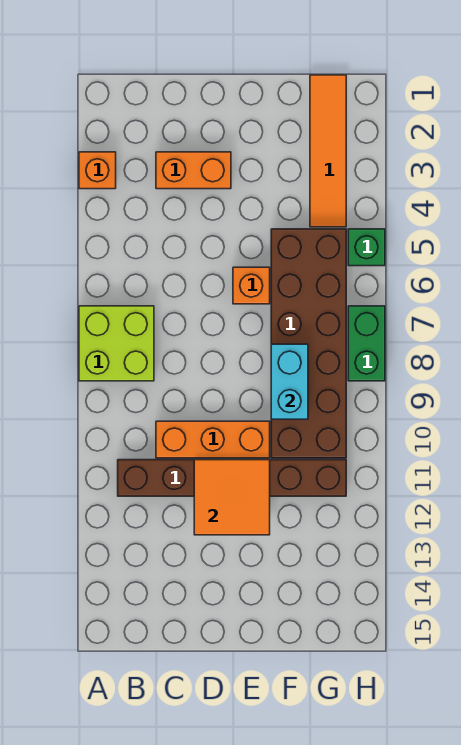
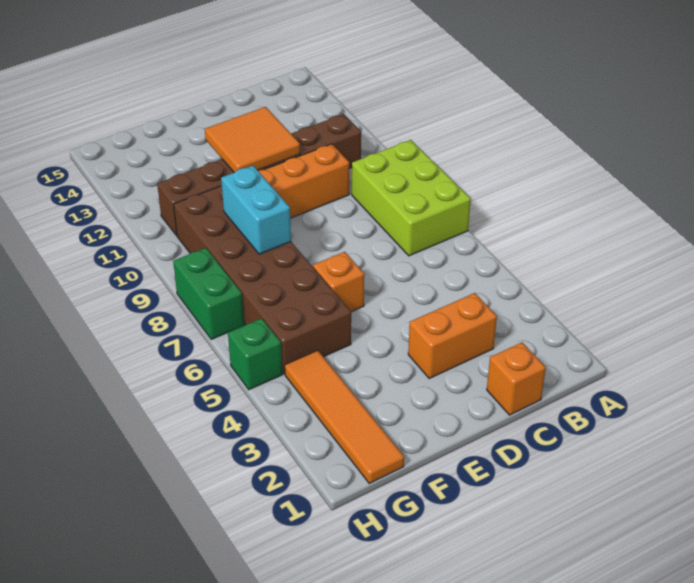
orange 1x1 brick [79,152,116,189] -> orange 1x1 brick moved to [487,343,546,415]
lime 2x2 brick [79,306,154,381] -> lime 2x3 brick [352,140,471,256]

